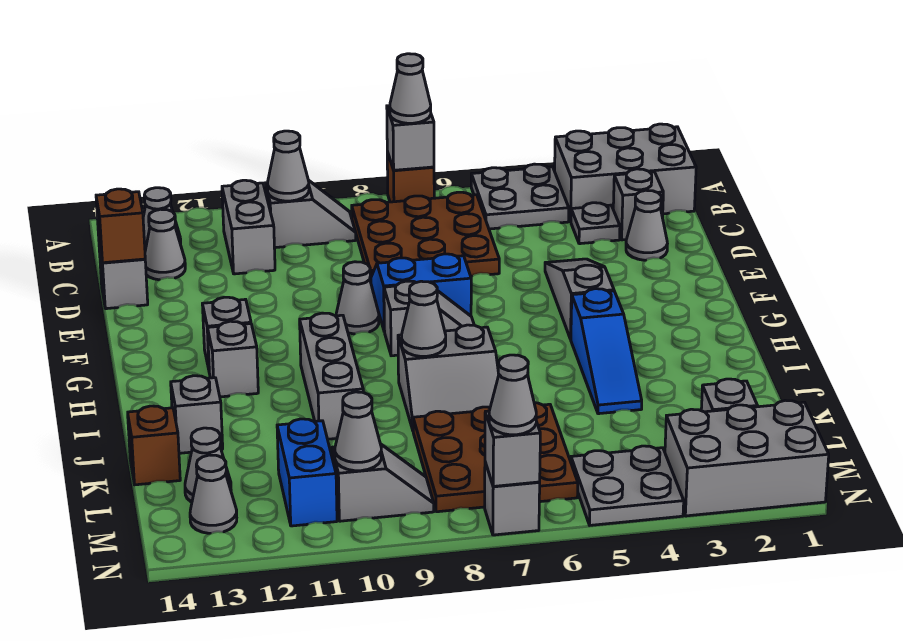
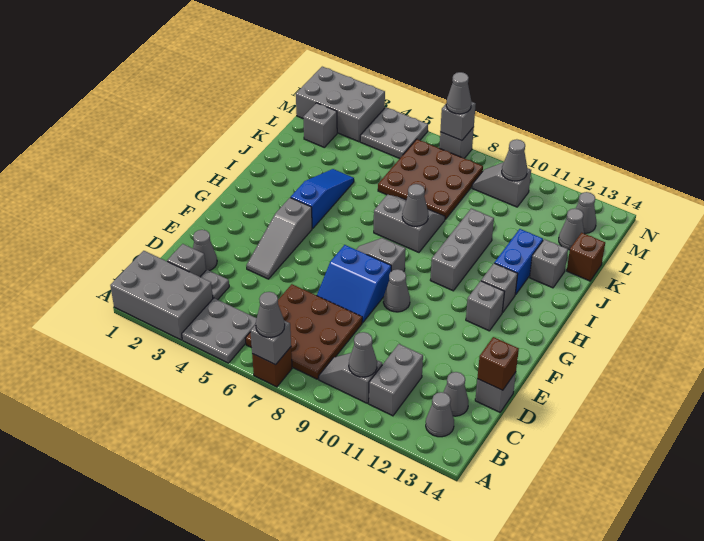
blue 1x2 brick [277,419,337,526] -> blue 1x2 brick moved to [494,229,543,294]

